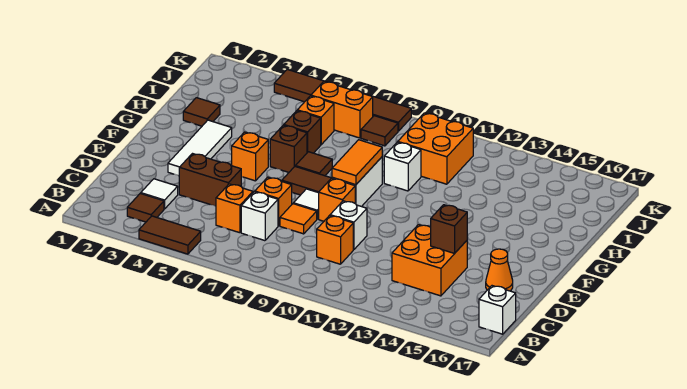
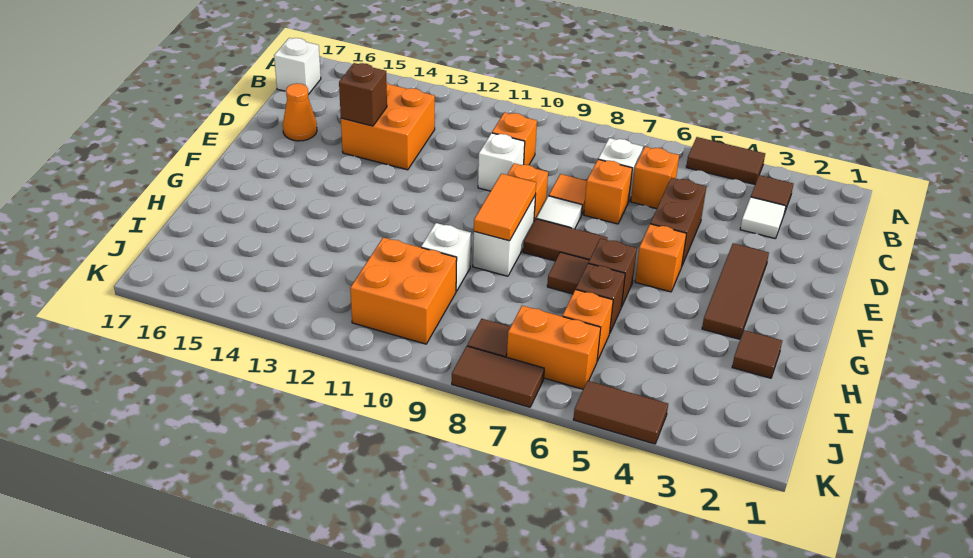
brown 1x2 brick [179,154,241,206] -> brown 1x2 brick turned to [650,178,706,265]
white 1x3 tile [168,120,232,176] -> brown 1x3 tile [702,243,769,339]

